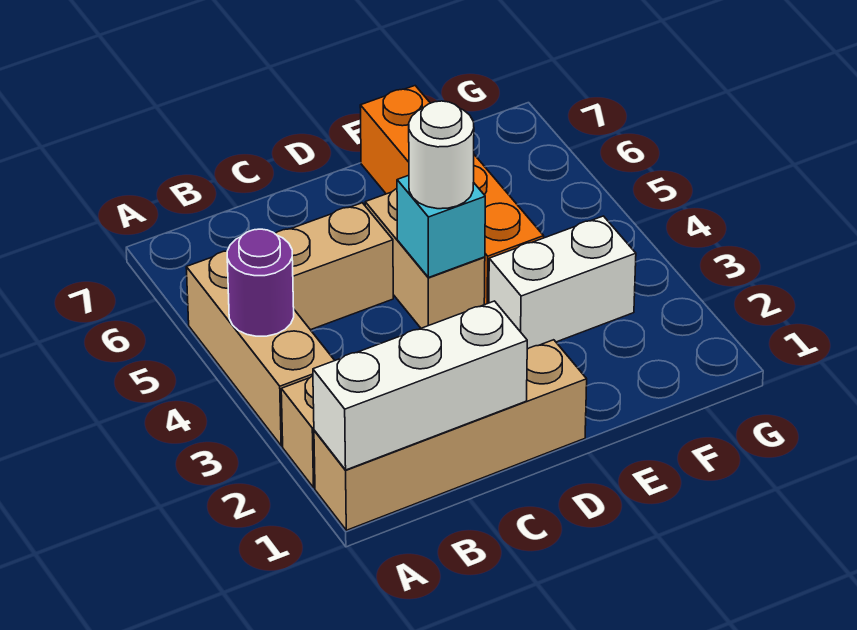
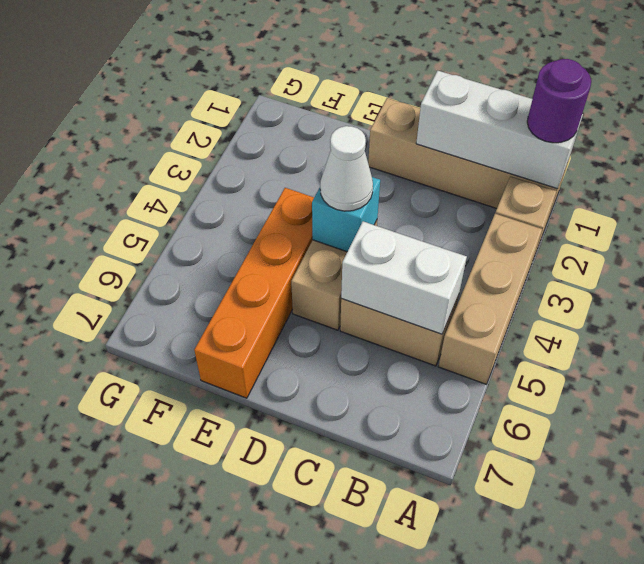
purple 1x1 round brick [227,229,294,336] -> purple 1x1 round brick moved to [527,59,591,143]
white 1x1 round brick [409,101,474,209] -> white 1x1 cone [320,126,373,211]
white 1x2 brick [489,216,636,349] -> white 1x2 brick moved to [341,221,467,334]

